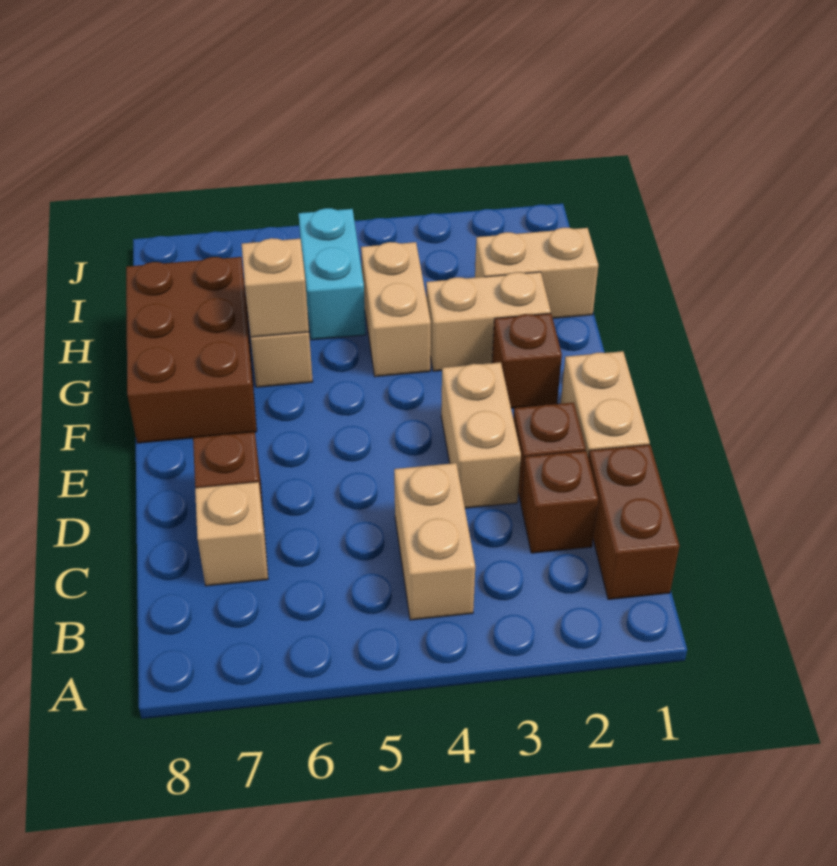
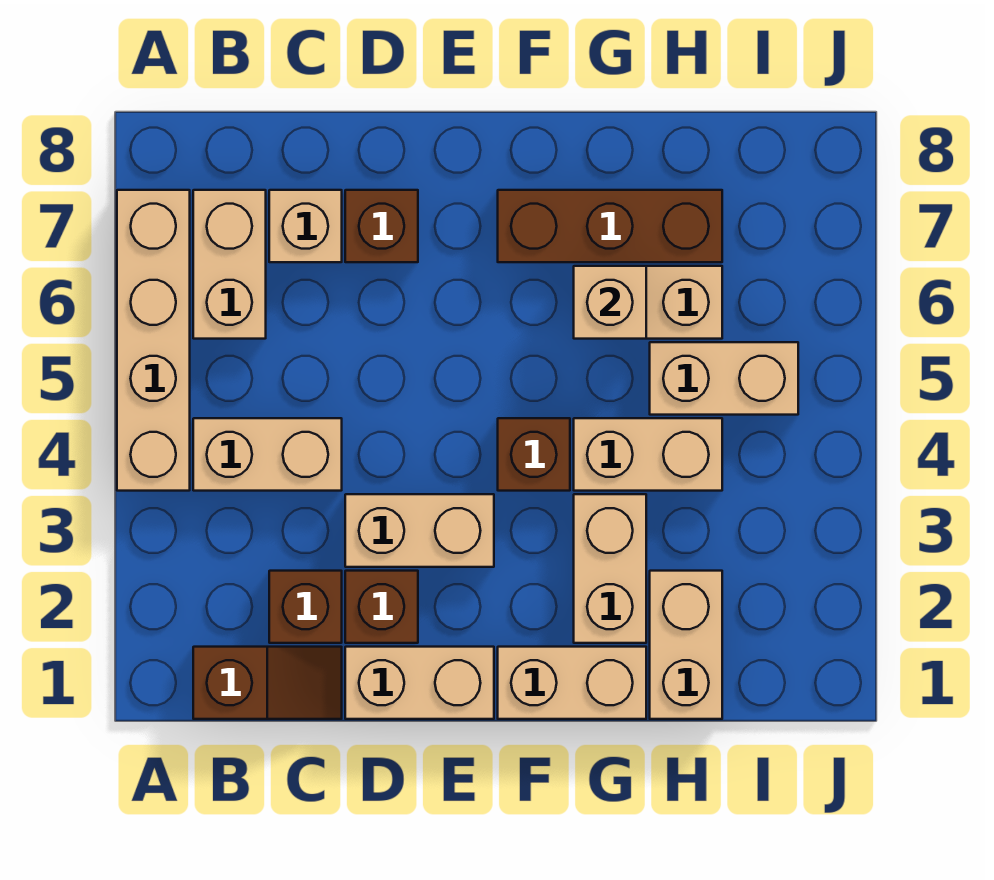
none -> tan 1x4 brick [117,190,190,491]
brown 1x2 brick [588,445,680,599] -> brown 1x2 slope [193,647,342,719]
none -> tan 1x2 brick [193,190,266,339]
none -> tan 1x2 brick [498,647,646,719]
brown 1x1 brick [492,313,562,408] -> brown 1x1 brick moved to [498,418,570,491]
brown 2x3 brick [126,257,257,443] -> brown 1x3 brick [498,190,722,262]
cyan 1x2 brick [298,208,366,340] -> tan 1x2 brick [650,342,798,415]

